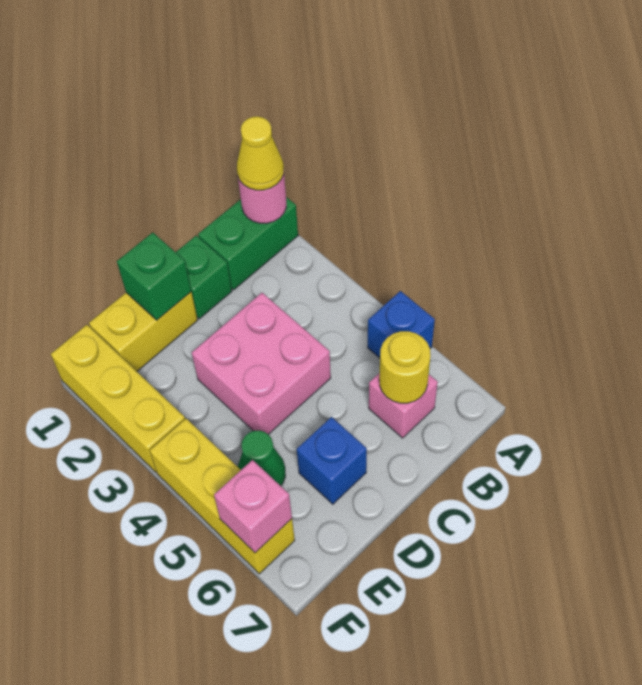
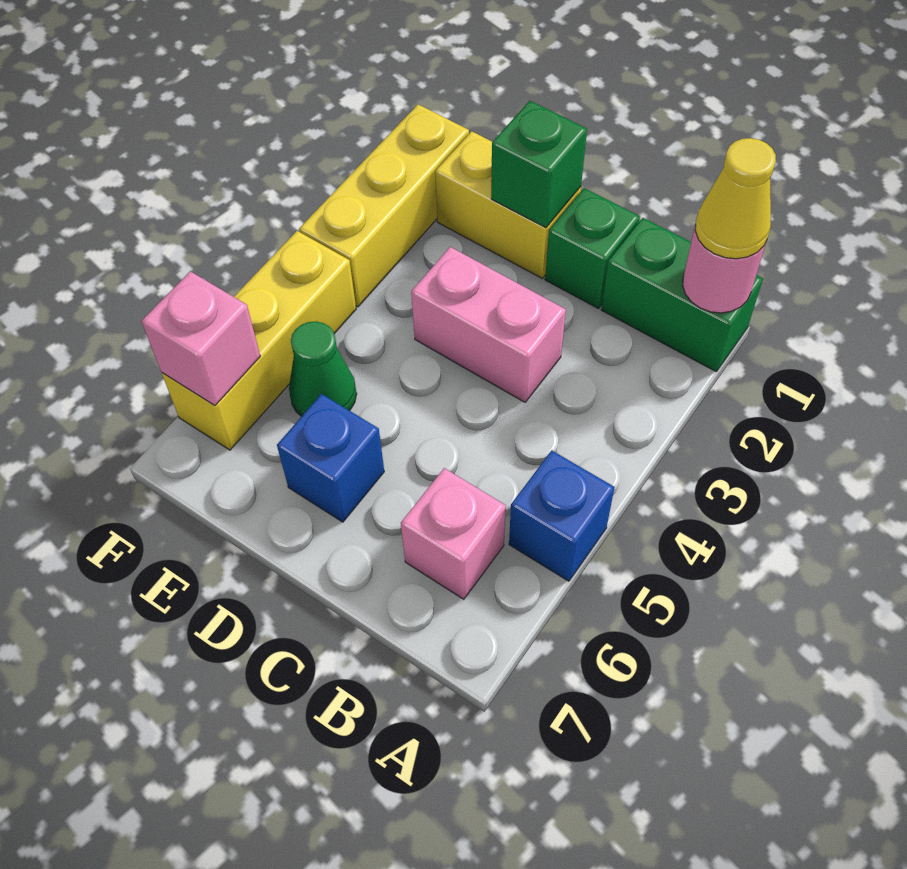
yellow 1x1 round brick [379,331,431,403] -> none
pink 2x2 brick [192,293,331,434] -> pink 1x2 brick [411,247,566,402]

